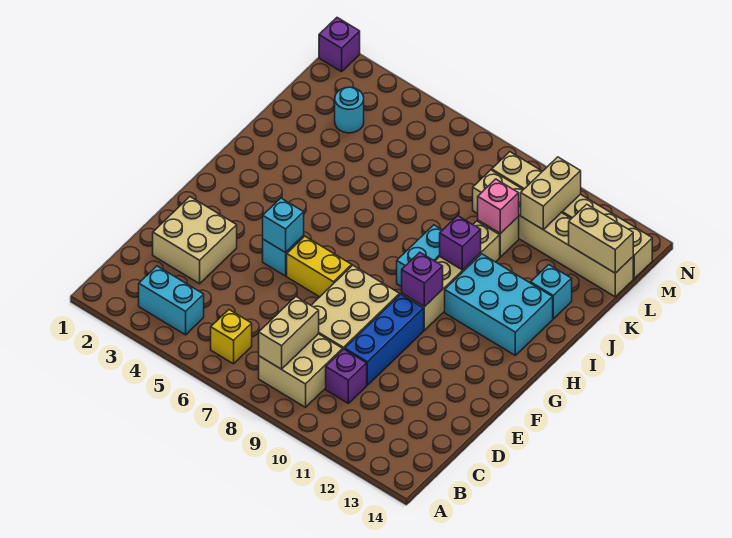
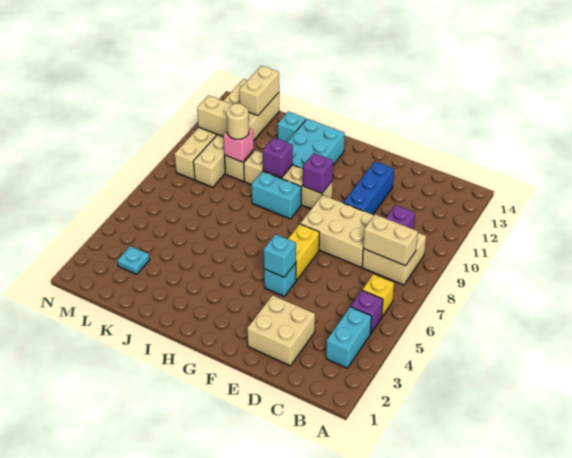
blue 1x3 brick [345,294,424,385] -> blue 1x3 brick turned to [343,161,394,215]
none -> tan 1x1 round brick [226,103,249,139]
cyan 1x1 round brick [335,87,364,133] -> cyan 1x1 plate [117,246,149,274]
purple 1x1 brick [319,18,360,72] -> purple 1x1 brick moved to [350,290,383,334]

